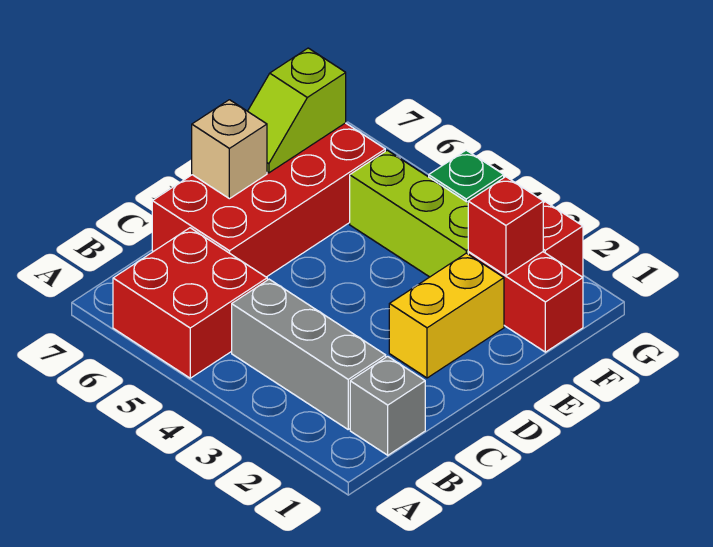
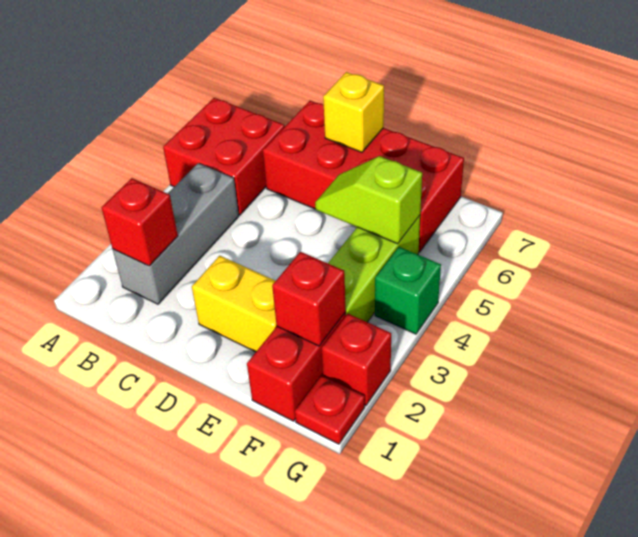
grey 1x1 brick [350,356,425,455] -> none
none -> red 1x1 brick [102,178,178,266]
tan 1x1 brick [192,100,267,199] -> yellow 1x1 brick [323,72,384,152]
lime 1x2 slope [248,48,346,173] -> lime 1x2 slope moved to [315,156,422,244]
none -> red 1x1 plate [295,375,365,444]

